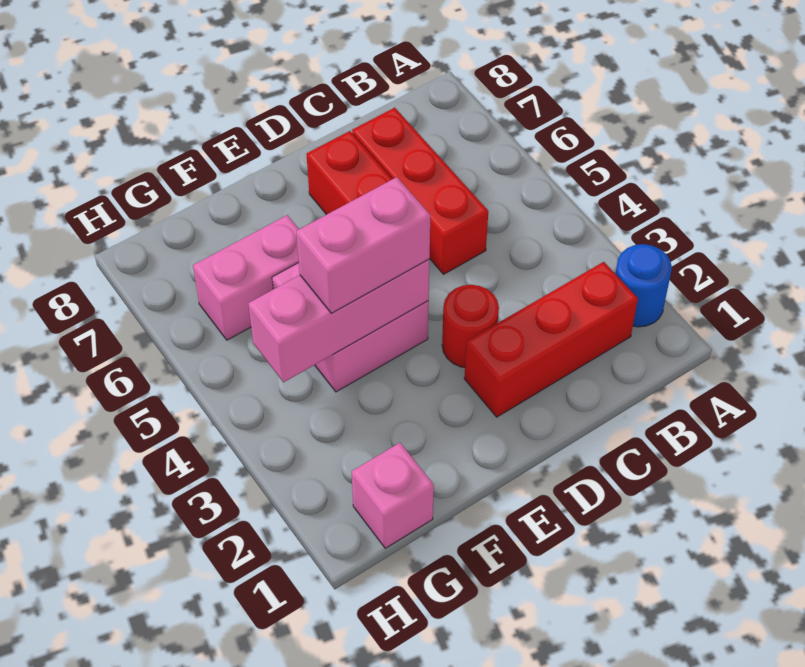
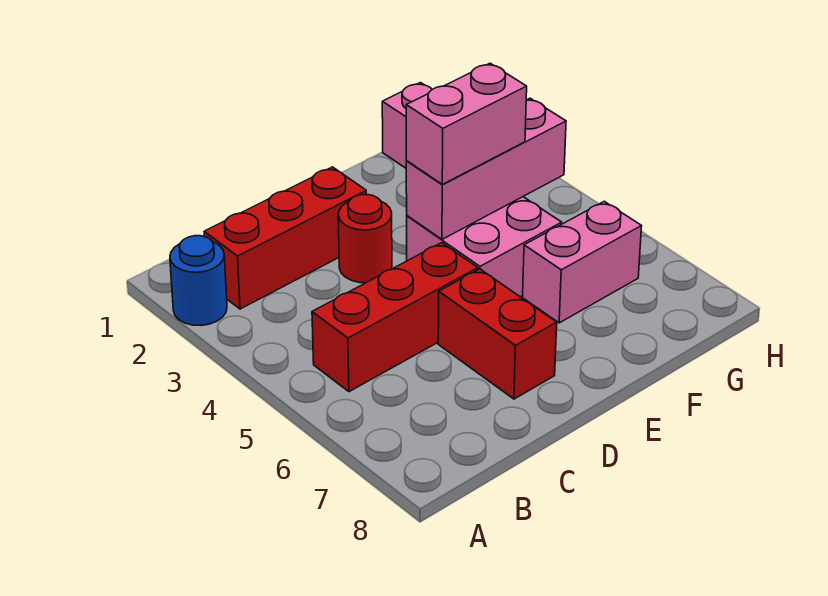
red 1x3 brick [352,108,488,274] -> red 1x3 brick turned to [312,243,478,392]

